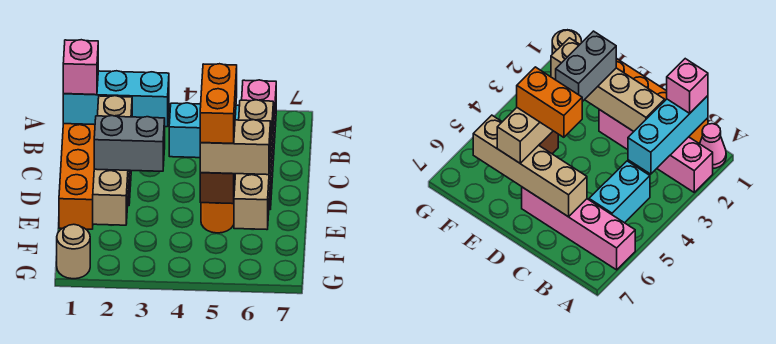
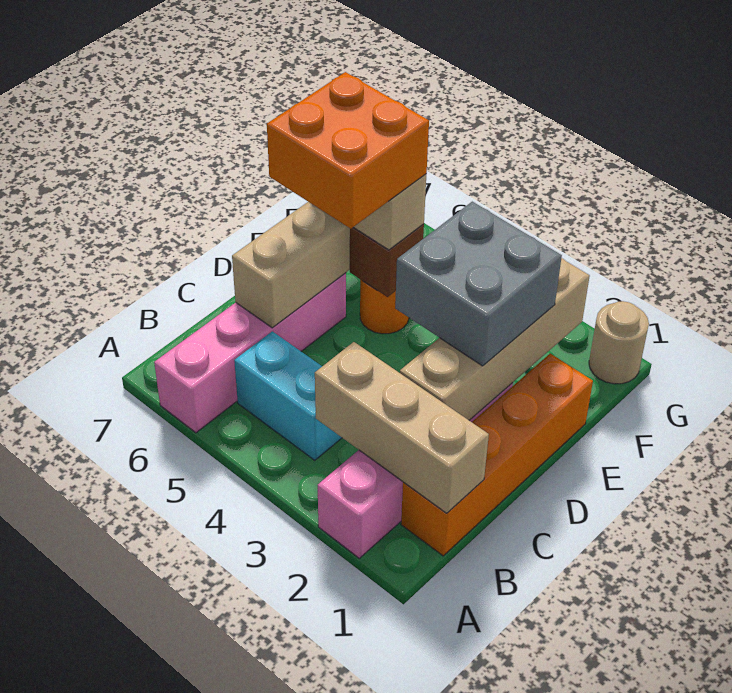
pink 1x1 cone [700,124,726,168] -> none
cyan 1x3 brick [63,71,169,127] -> tan 1x3 brick [315,342,489,513]
pink 1x1 brick [63,40,98,95] -> none
orange 1x2 brick [200,64,237,144] -> orange 2x2 brick [267,72,429,229]
grey 1x2 brick [94,116,165,171] -> grey 2x2 brick [395,202,562,366]

